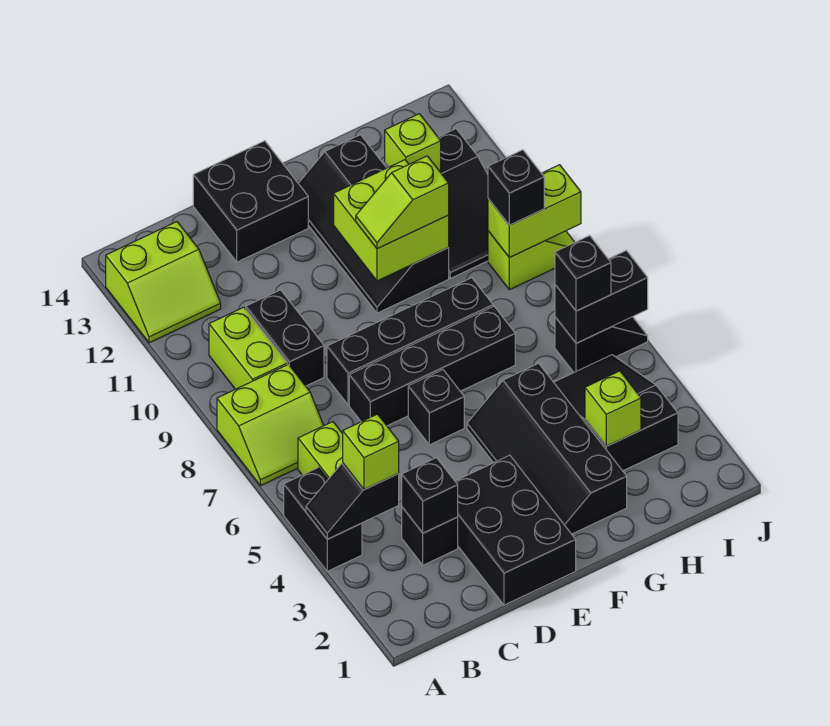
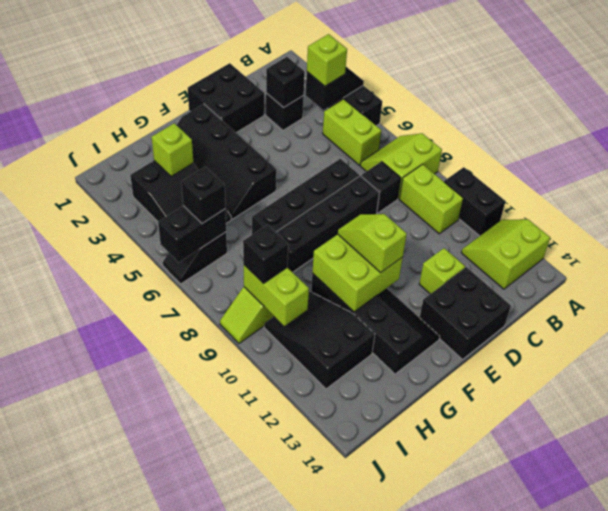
black 1x2 brick [246,290,324,386] -> black 1x2 brick moved to [444,167,506,236]
black 2x3 brick [455,455,576,605] -> black 2x2 brick [188,63,264,133]
black 1x1 brick [408,370,464,445] -> black 1x1 brick moved to [361,162,401,213]
black 2x4 slope [467,363,627,534] -> black 2x4 slope turned to [177,104,276,219]
lime 1x2 slope [356,156,449,249] -> lime 1x2 slope turned to [338,214,407,272]
lime 1x1 brick [385,114,441,173] -> lime 1x1 brick moved to [419,248,465,294]
lime 1x2 brick [488,165,581,258] -> lime 1x2 brick turned to [244,265,309,326]

